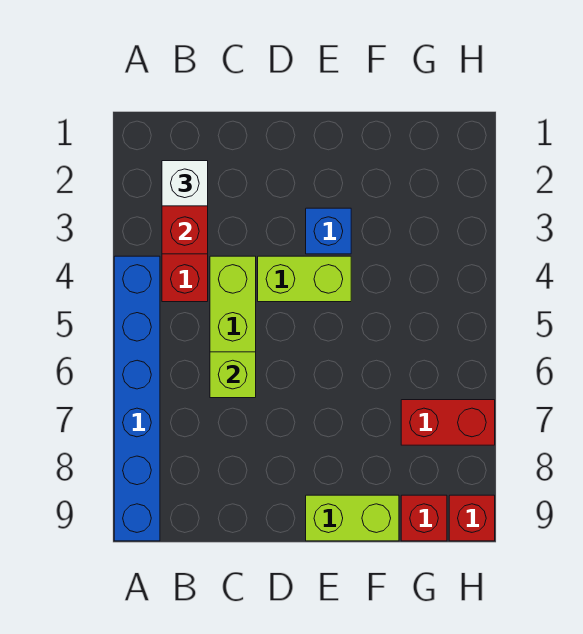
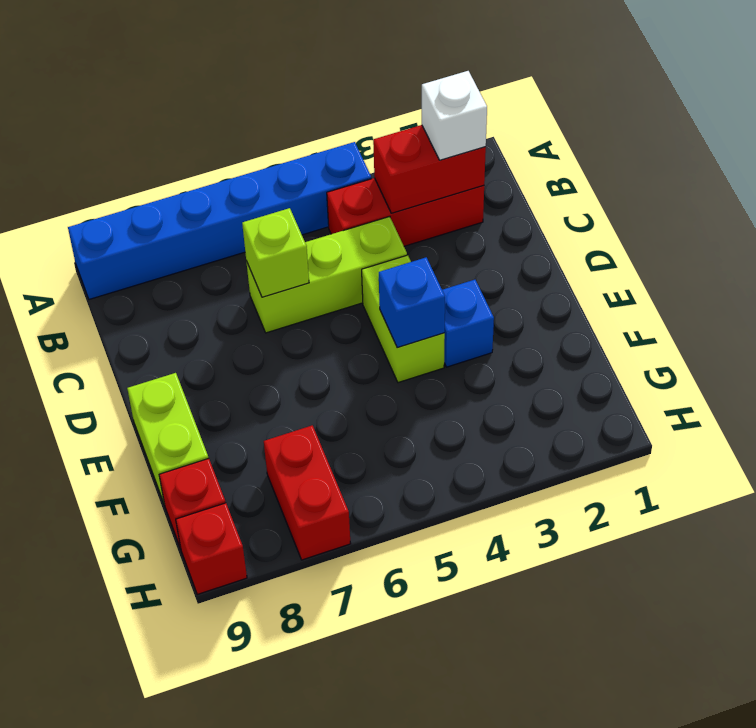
none -> blue 1x1 brick [379,257,445,347]

